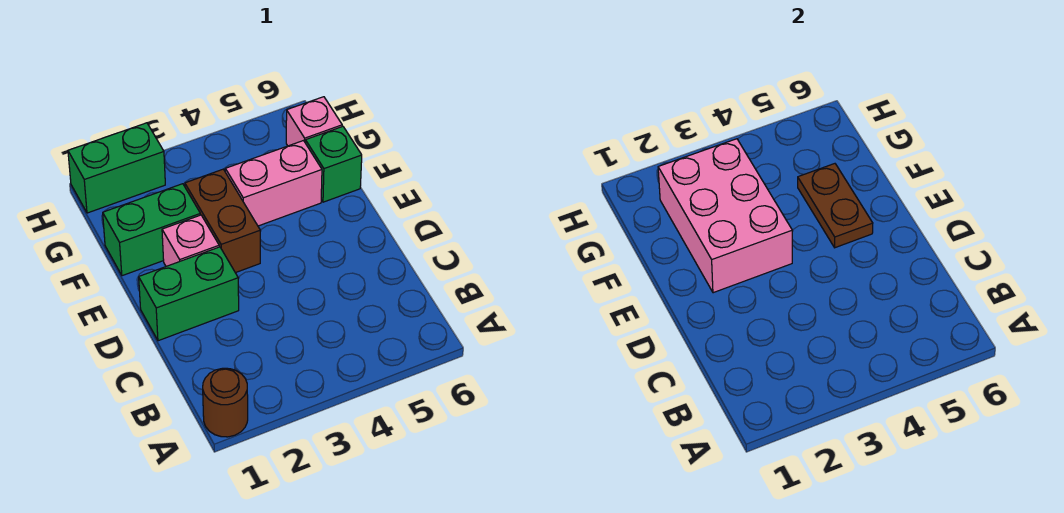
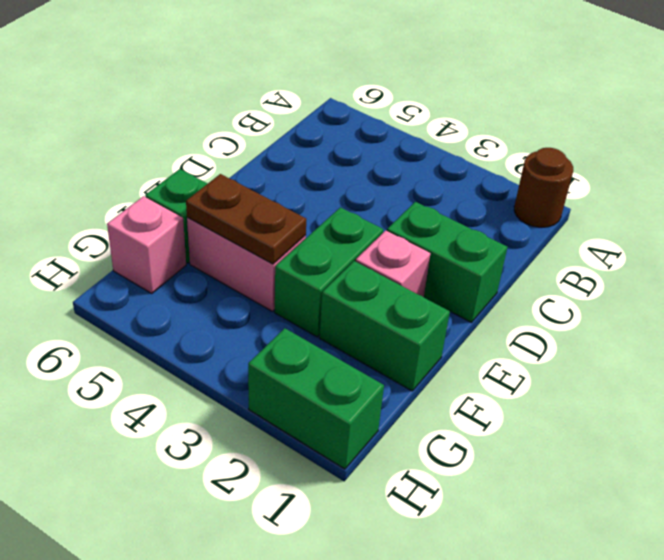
pink 2x3 brick [658,139,792,293] -> none
brown 1x2 brick [185,169,260,273] -> green 1x2 brick [275,207,383,337]
brown 1x2 plate [798,164,873,248] -> brown 1x2 plate turned to [186,174,306,264]

